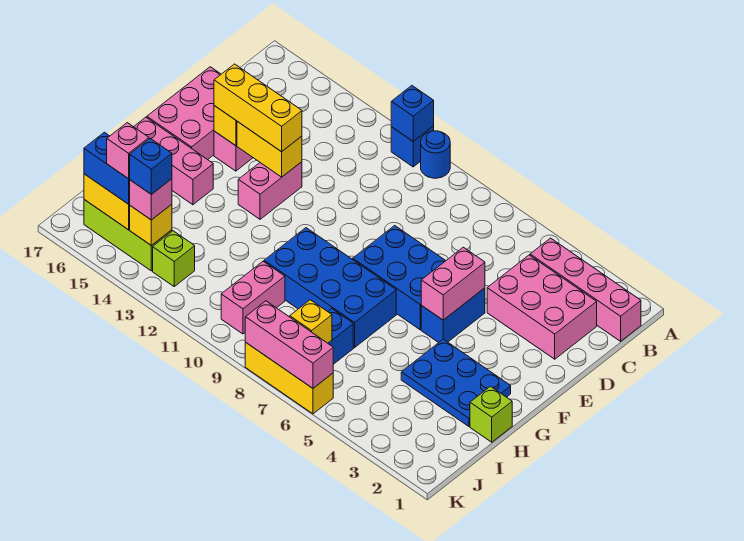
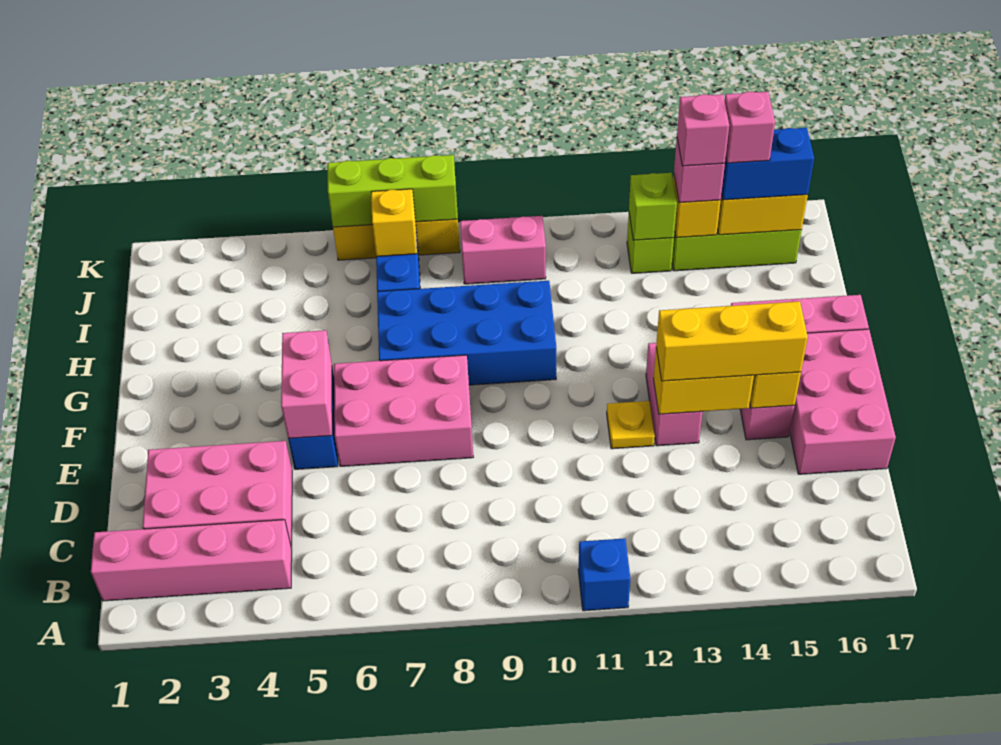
blue 1x1 round brick [421,131,450,178] -> none
blue 1x1 brick [391,86,434,141] -> none
blue 2x3 brick [353,226,446,330] -> pink 2x3 brick [334,355,473,466]
none -> yellow 1x1 plate [607,401,655,449]
blue 2x3 plate [401,339,511,426] -> none
lime 1x1 brick [470,386,512,442] -> lime 1x1 brick moved to [629,173,677,240]
pink 1x2 brick [221,261,285,334] -> pink 1x2 brick turned to [460,216,546,284]
blue 1x1 brick [130,139,172,194] -> pink 1x1 brick [677,94,729,166]
pink 1x3 brick [245,301,333,388] -> lime 1x3 brick [328,155,458,227]

